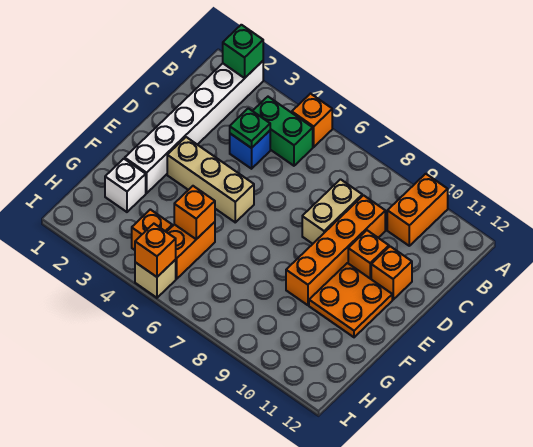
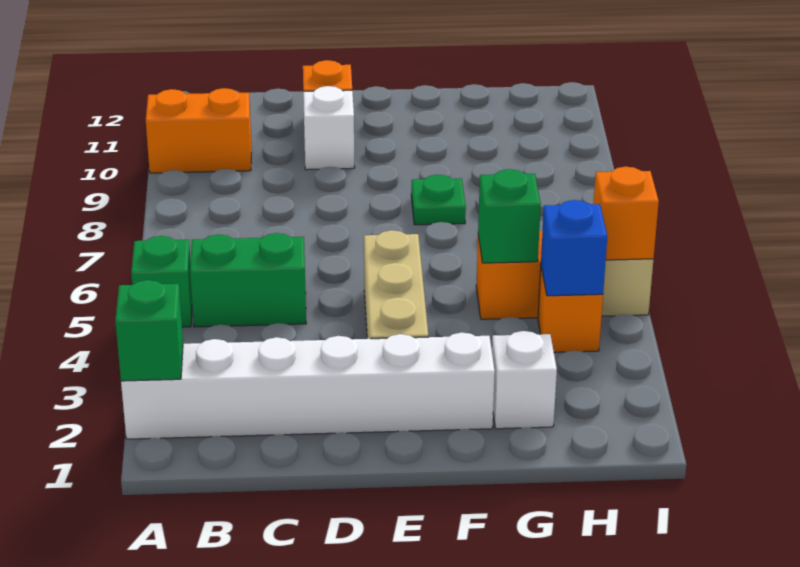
orange 1x1 brick [292,94,332,147] -> green 1x1 brick [131,236,192,327]
green 1x2 brick [253,97,313,166] -> green 1x2 brick turned to [190,233,306,327]
blue 1x1 brick [230,131,270,169] -> blue 1x1 brick moved to [541,200,607,296]
green 1x1 plate [230,108,270,148] -> green 1x1 plate moved to [411,175,466,225]
tan 1x2 brick [302,179,362,244] -> none
orange 1x4 brick [286,195,385,305] -> none
orange 1x1 brick [348,230,389,279] -> white 1x1 brick [303,86,355,170]
orange 2x2 plate [309,263,392,337] -> none
orange 1x1 brick [174,186,215,239] -> green 1x1 brick [478,169,541,263]

